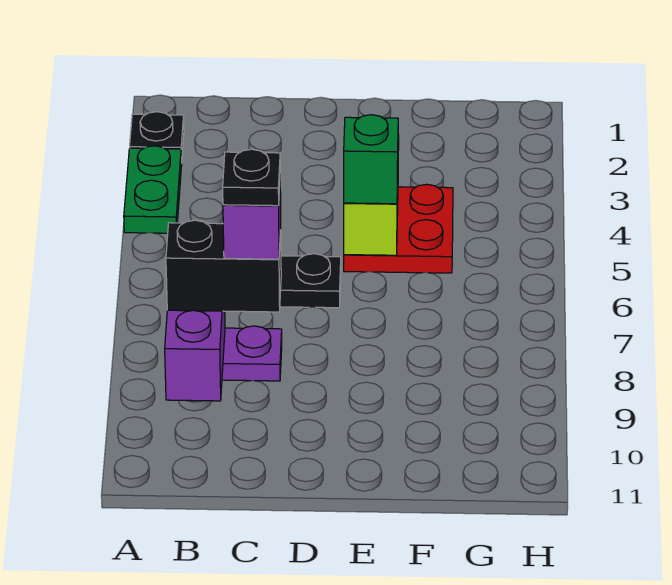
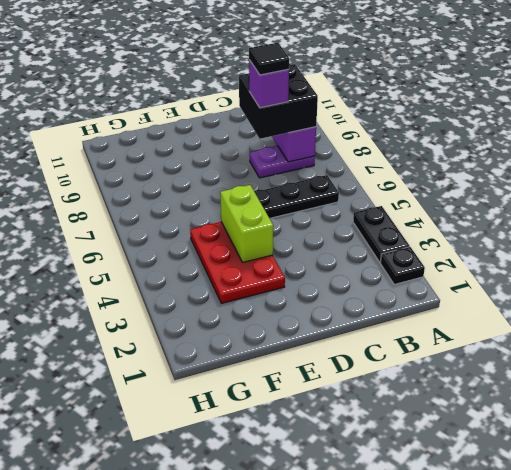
green 1x2 plate [124,146,182,233] -> black 1x2 plate [353,206,410,262]
black 1x2 brick [166,220,281,312] -> black 2x2 brick [239,64,318,139]
black 1x1 plate [223,149,280,206] -> black 1x1 tile [249,43,289,75]
red 2x2 plate [344,184,453,273] -> red 2x3 plate [190,222,285,303]
green 1x1 brick [344,115,398,204] -> none

